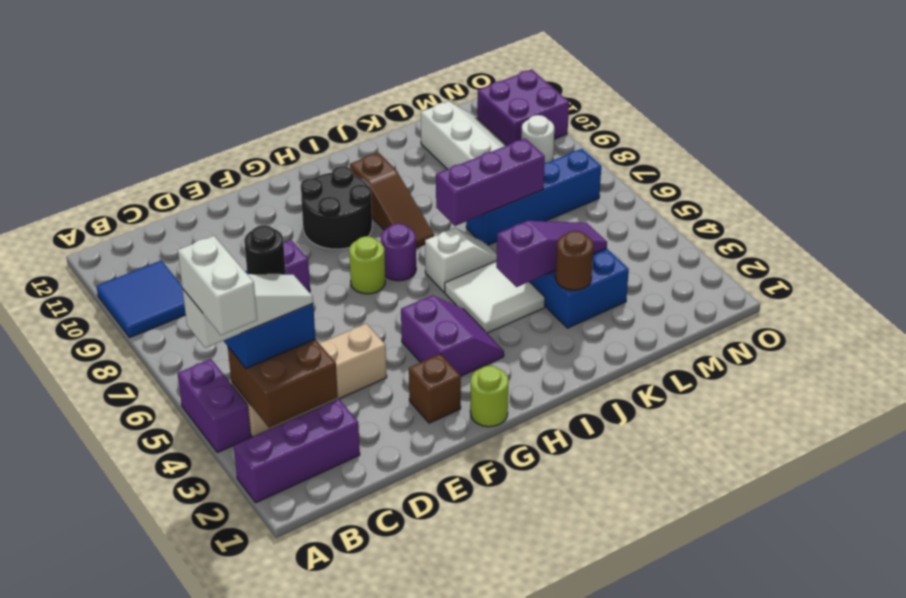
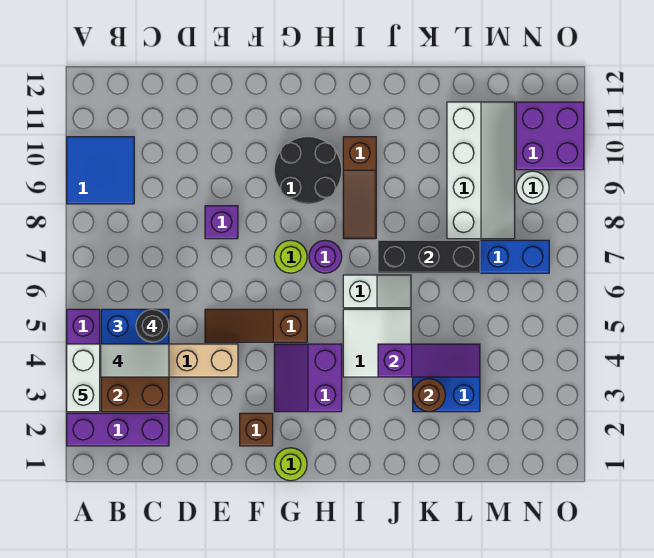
none -> brown 1x3 slope [205,309,307,342]
purple 2x2 slope [401,295,504,376] -> purple 2x2 slope turned to [274,344,342,412]
purple 1x3 brick [436,138,545,226] -> black 1x3 brick [378,240,480,273]

